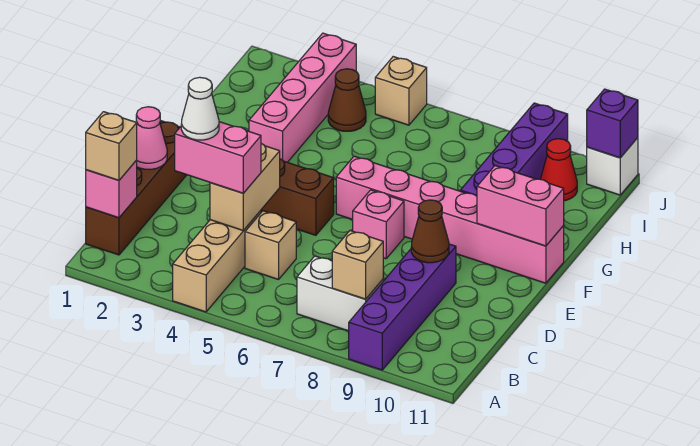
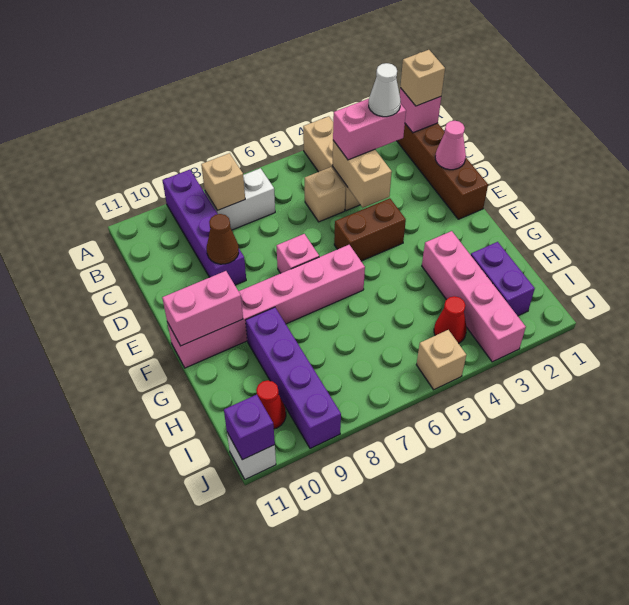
none -> purple 1x2 brick [471,242,535,316]
brown 1x1 cone [328,69,366,131] -> red 1x1 cone [434,296,467,343]

